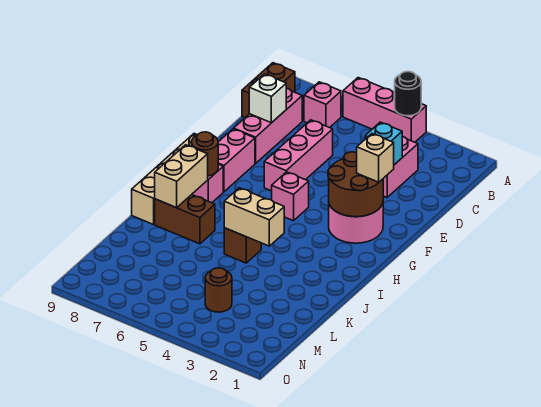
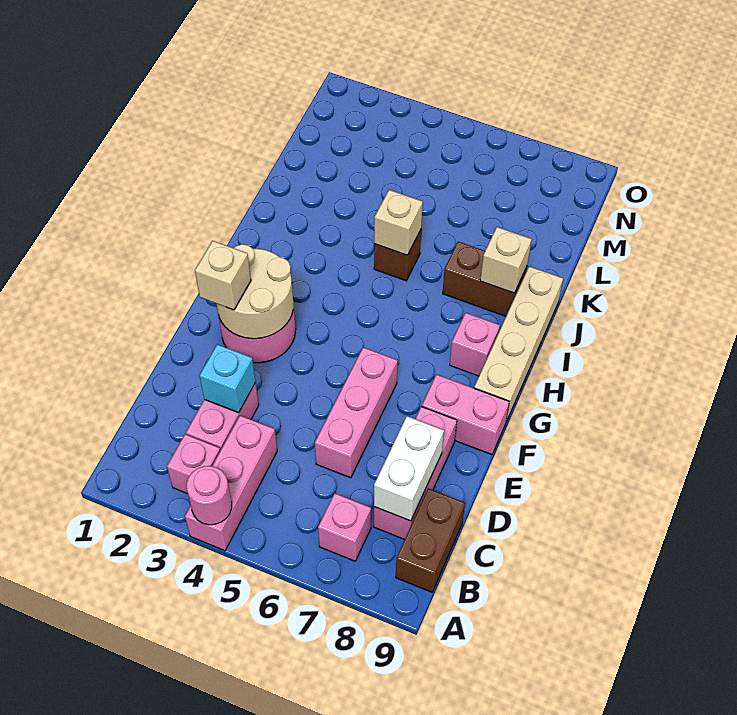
pink 1x3 brick [343,78,426,142] -> pink 1x3 brick turned to [185,416,277,551]
black 1x1 round brick [395,72,421,116] -> pink 1x1 round brick [186,466,232,525]
white 1x1 brick [249,74,286,123] -> white 1x2 brick [374,416,444,521]
brown 2x2 round brick [328,152,383,217] -> tan 2x2 round brick [217,244,293,339]
pink 1x2 brick [218,129,255,192] -> pink 1x2 brick turned to [422,375,509,455]
pink 1x1 brick [272,172,309,221] -> pink 1x1 brick moved to [167,434,220,494]
brown 1x1 round brick [192,132,218,176] -> none
tan 1x2 brick [155,145,208,208] -> tan 1x1 brick [480,227,532,293]
tan 1x2 brick [224,188,284,246] -> tan 1x1 brick [374,190,423,255]
brown 1x1 round brick [205,268,232,312] -> none

